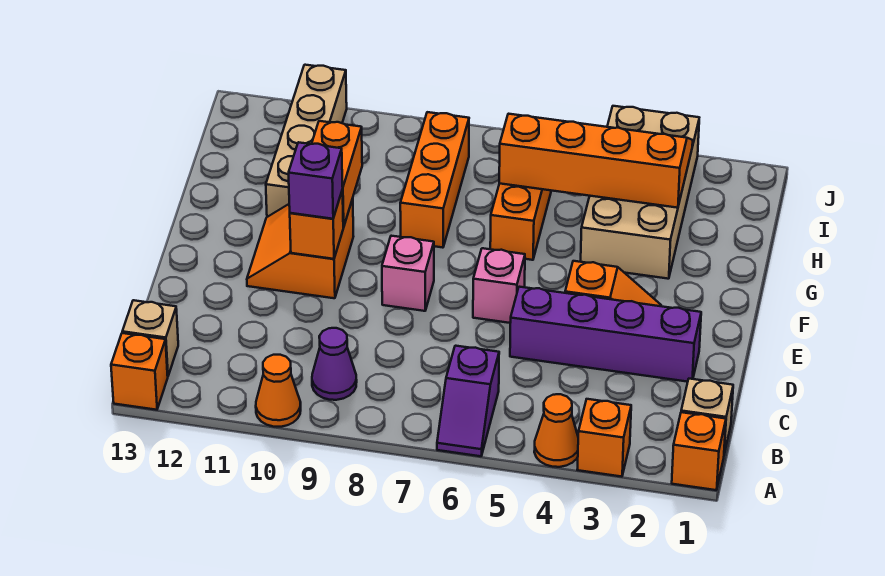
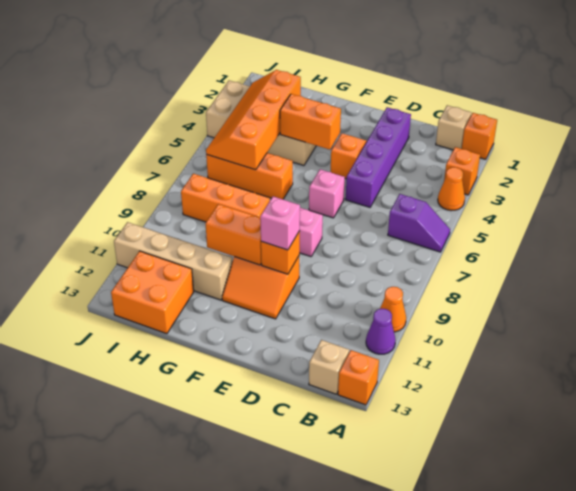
purple 1x1 cone [312,328,357,400] -> purple 1x1 cone moved to [366,309,395,354]
purple 1x1 brick [289,142,343,219] -> pink 1x1 brick [260,196,300,250]
none -> orange 1x2 brick [280,94,341,150]
none -> orange 2x2 brick [111,251,194,334]

